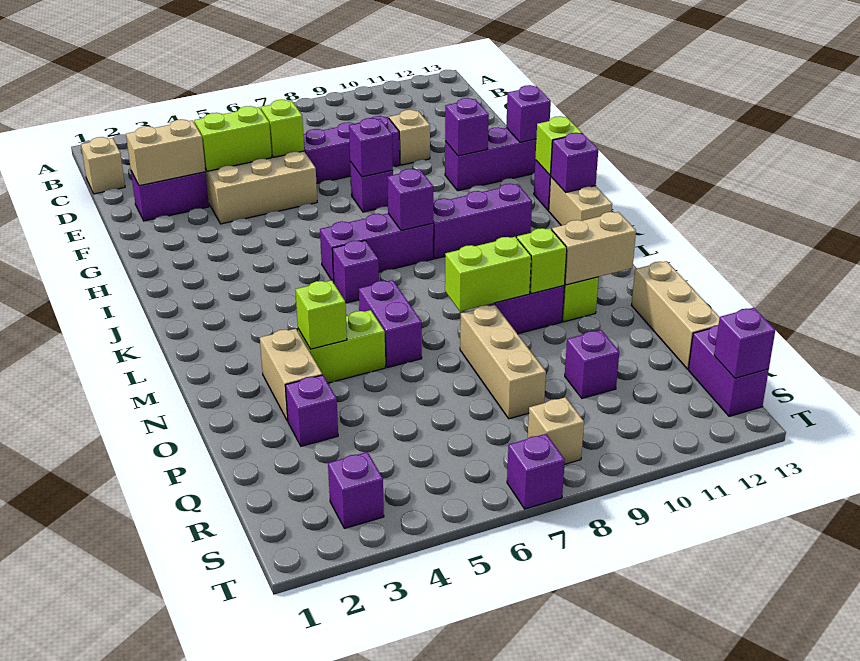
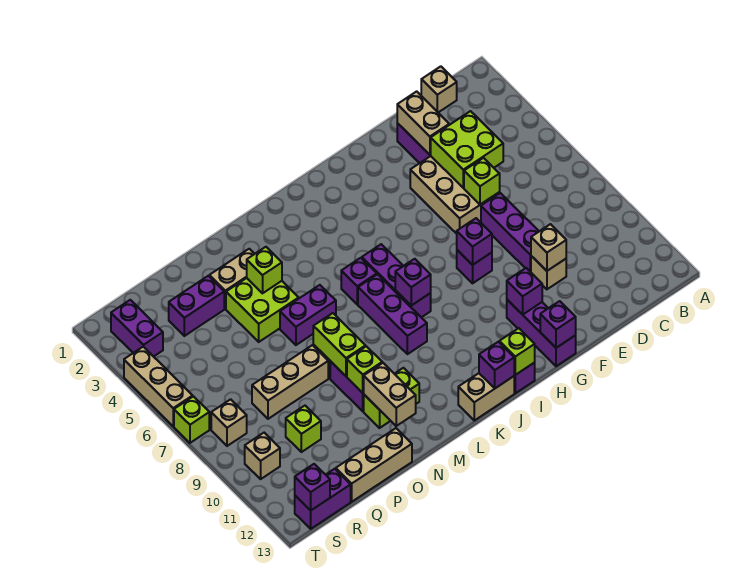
lime 1x2 brick [194,106,272,171] -> lime 2x2 brick [431,111,503,188]
none -> tan 1x1 brick [531,224,566,271]
purple 1x3 brick [433,184,532,259] -> purple 1x3 brick moved to [358,274,427,354]
lime 1x2 brick [298,310,385,383] -> lime 2x2 brick [226,278,299,342]
purple 1x1 brick [285,375,338,446] -> purple 1x2 brick [169,276,224,336]
purple 1x1 brick [565,330,619,398] -> lime 1x1 brick [286,406,321,452]
purple 1x1 brick [328,452,384,528] -> purple 1x2 brick [111,300,163,357]
none -> tan 1x1 brick [245,433,280,479]
none -> tan 1x3 brick [124,347,193,426]
purple 1x1 brick [507,434,565,509] -> lime 1x1 brick [174,396,209,443]

